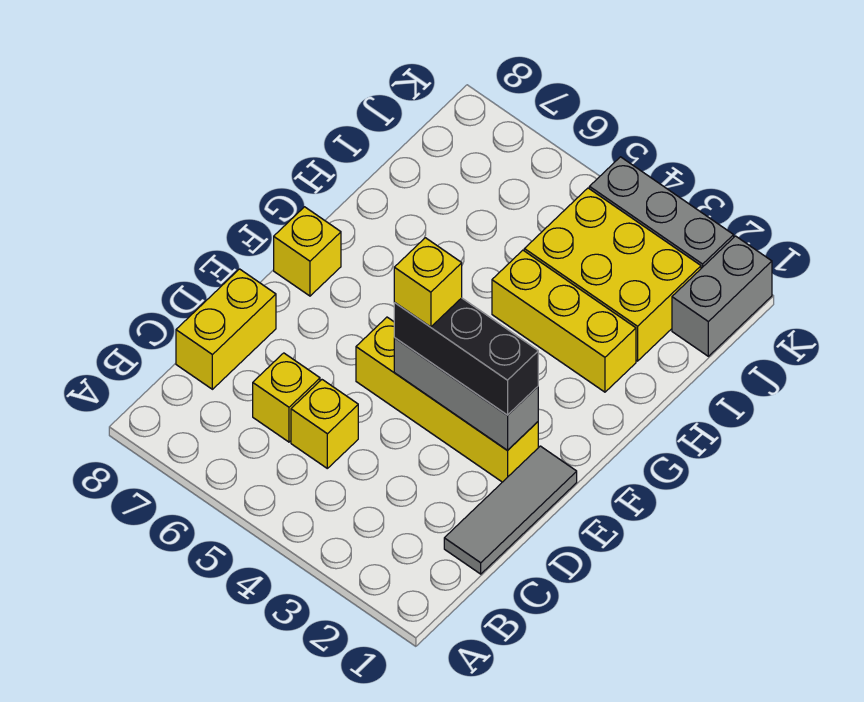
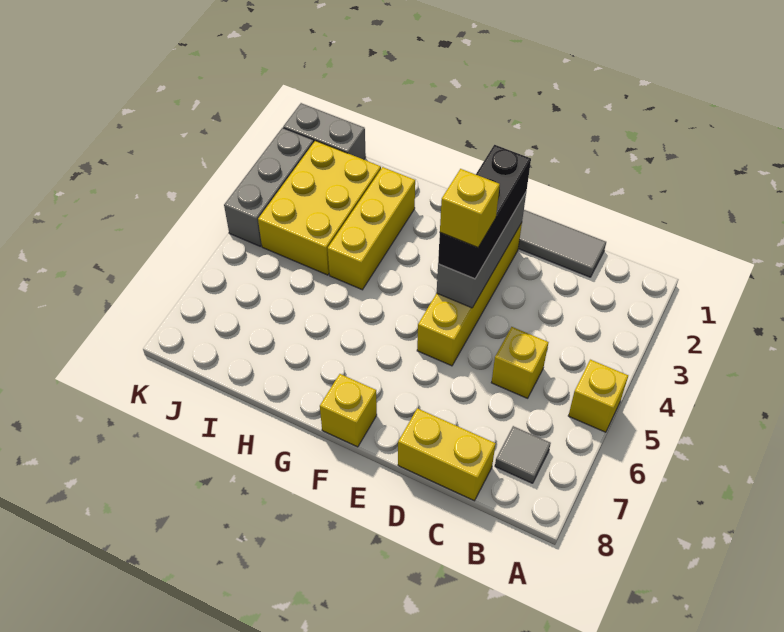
none -> grey 1x1 tile [495,426,551,483]
yellow 1x1 brick [253,353,320,442] -> yellow 1x1 brick moved to [568,360,628,432]

